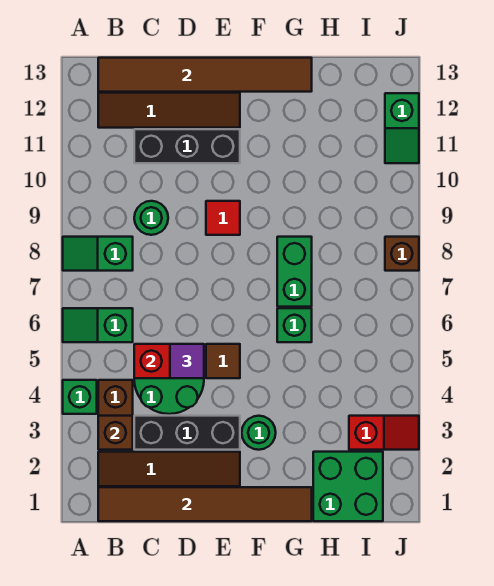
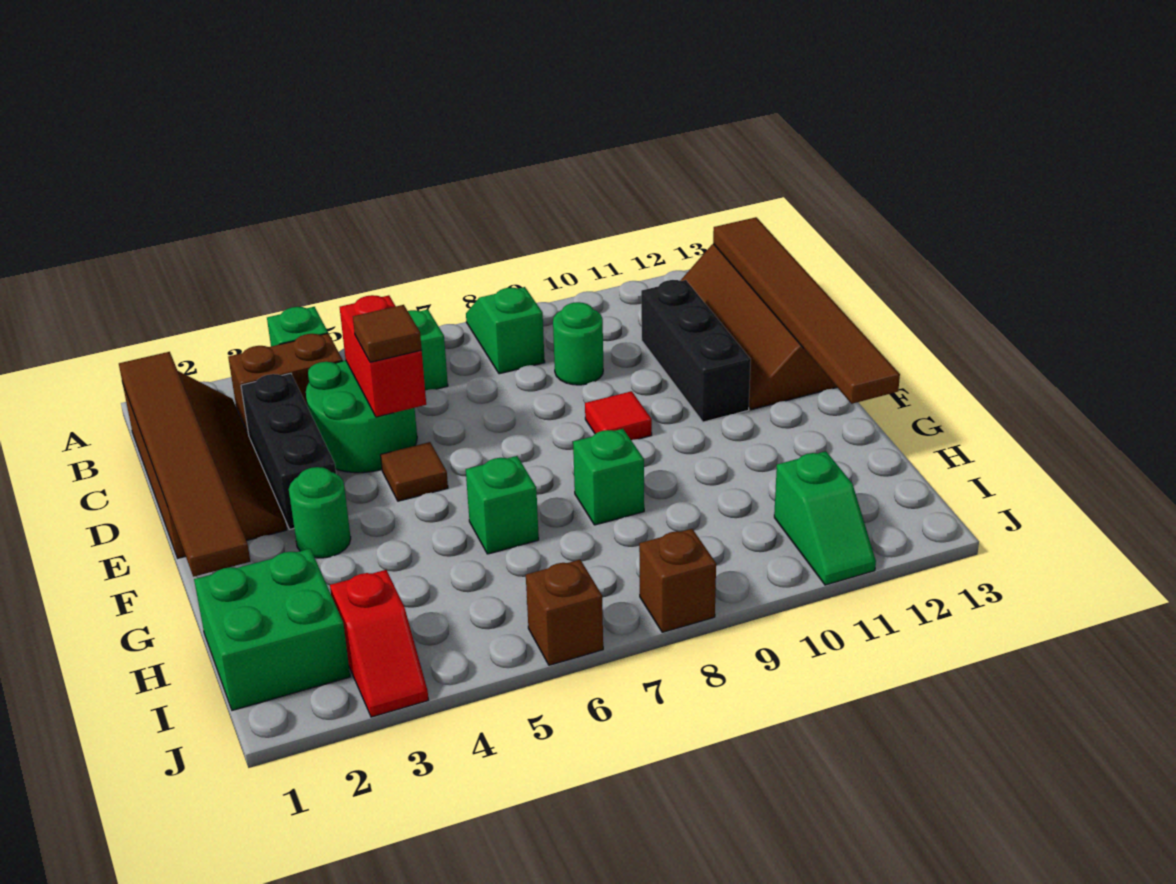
brown 1x1 brick [98,416,133,450] -> brown 1x1 brick moved to [526,560,603,665]
purple 1x1 tile [170,344,204,378] -> brown 1x1 tile [353,305,422,362]
green 1x2 brick [277,237,312,307] -> green 1x1 brick [573,429,644,525]
green 1x2 slope [385,93,419,163] -> green 1x2 slope turned to [774,451,876,585]

